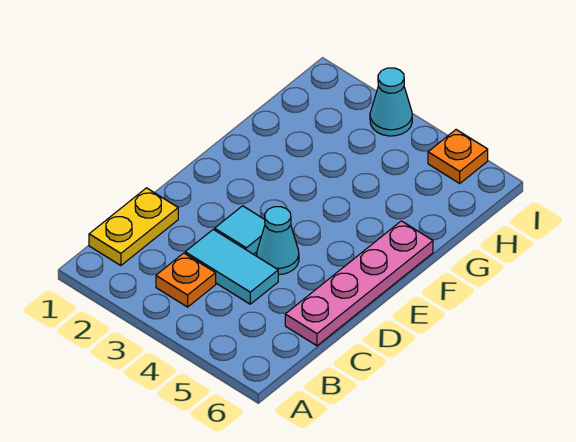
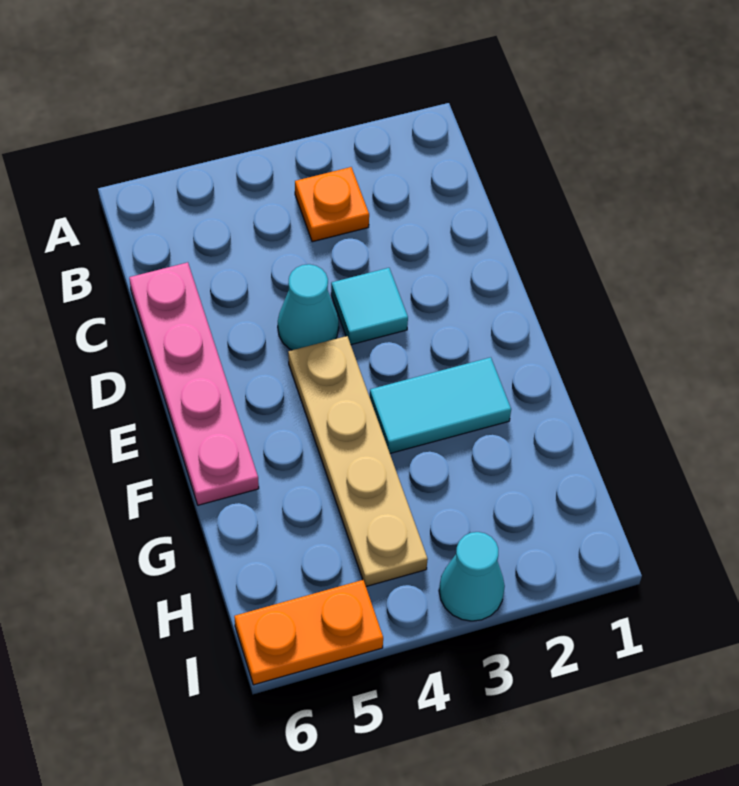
yellow 1x2 plate [89,188,178,266] -> none
cyan 1x2 tile [185,230,278,304] -> cyan 1x2 tile moved to [370,357,511,453]
none -> tan 1x4 plate [288,336,428,586]
orange 1x1 plate [428,130,488,183] -> orange 1x2 plate [234,580,383,685]

